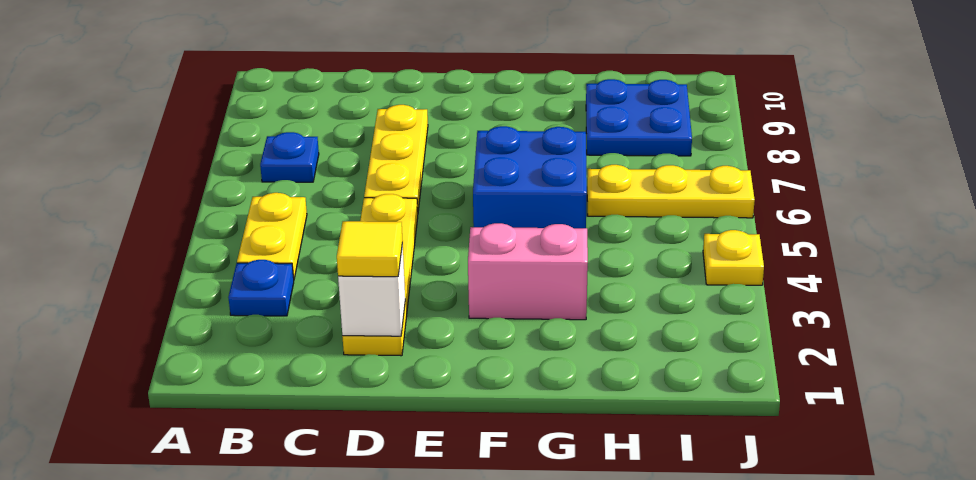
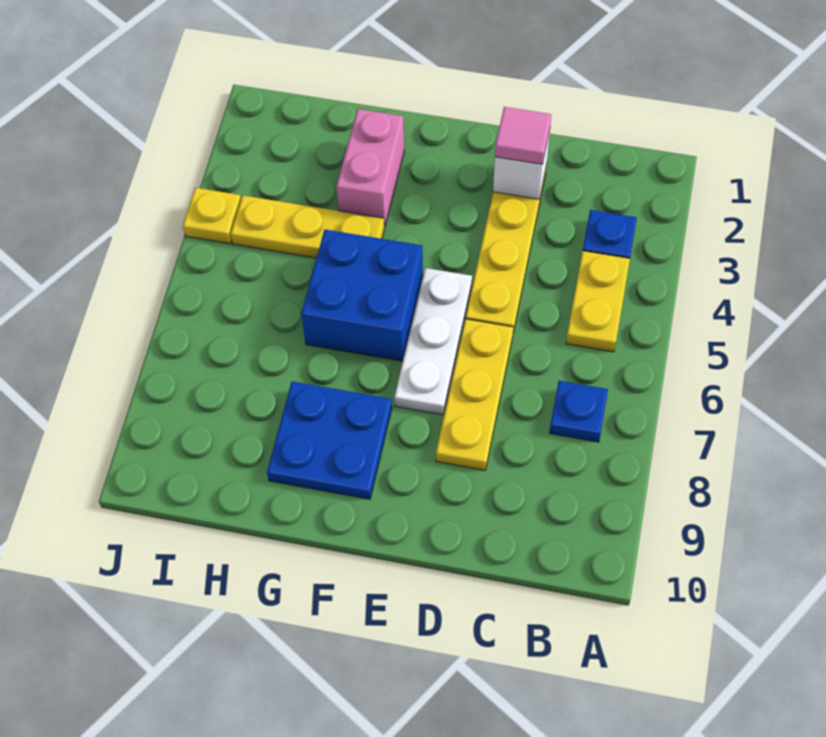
yellow 1x1 tile [337,221,403,277] -> pink 1x1 tile [495,107,551,164]
none -> white 1x3 plate [394,268,472,415]
pink 1x2 brick [468,223,588,320] -> pink 1x2 brick turned to [336,109,404,227]
yellow 1x3 plate [587,165,755,218] -> yellow 1x3 plate moved to [231,195,384,258]
blue 2x2 plate [586,79,692,156] -> blue 2x2 plate moved to [267,381,392,499]

